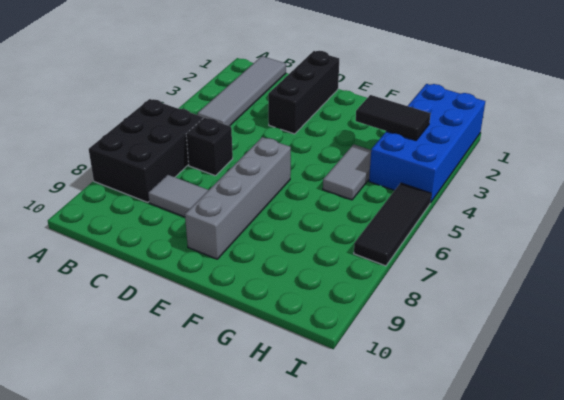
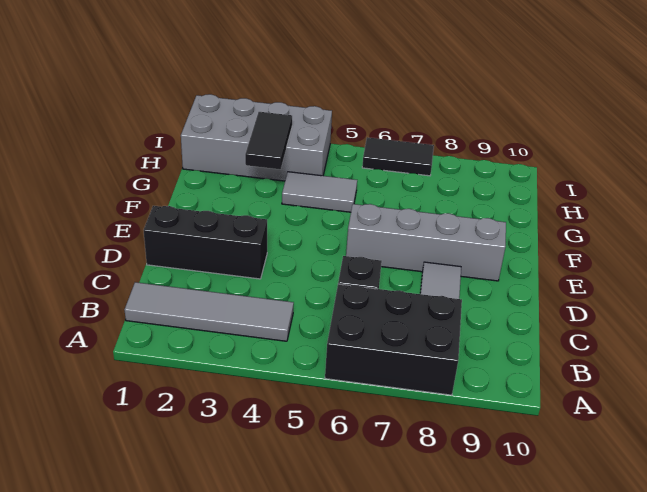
blue 2x4 brick [369,84,485,203] -> grey 2x4 brick [181,94,332,181]
black 1x3 tile [354,183,431,266] -> black 1x2 tile [362,137,434,176]

